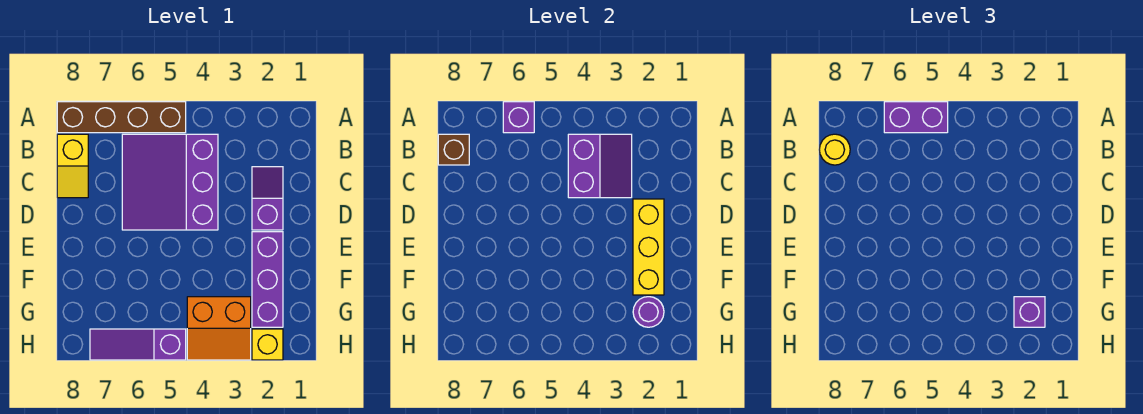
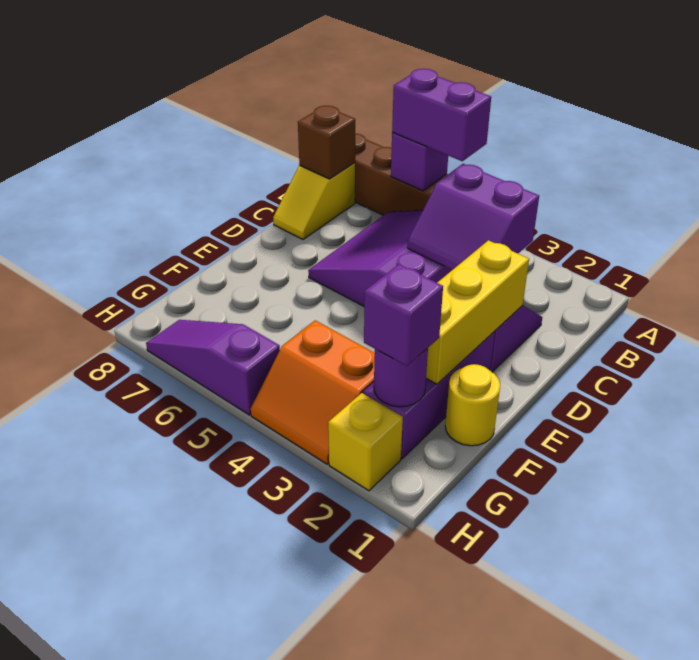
purple 2x2 slope [568,134,632,198] -> purple 2x2 slope turned to [407,164,539,270]
yellow 1x1 round brick [819,134,850,165] -> yellow 1x1 round brick moved to [445,364,500,446]

